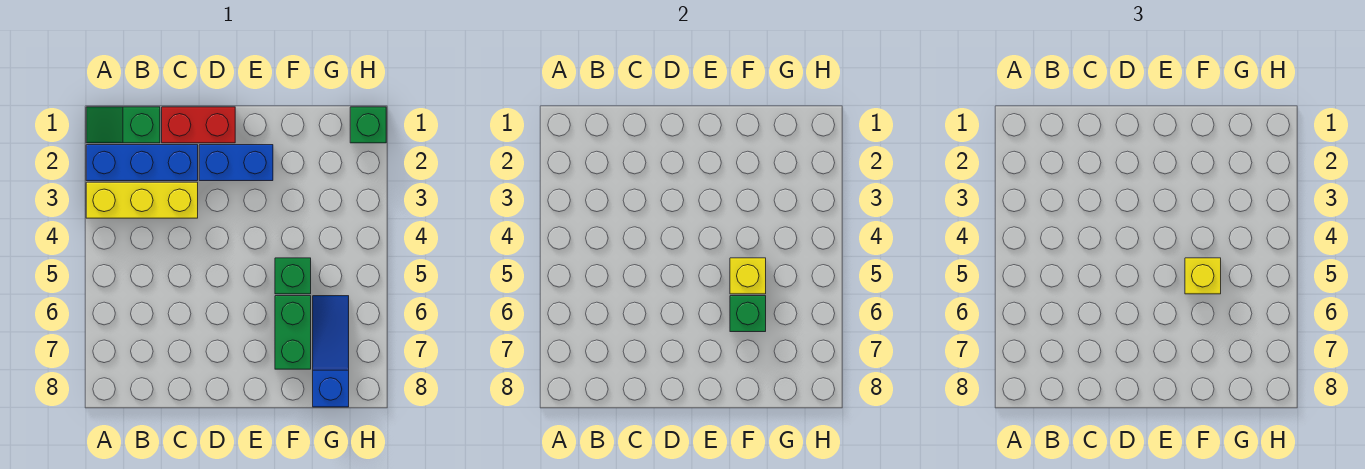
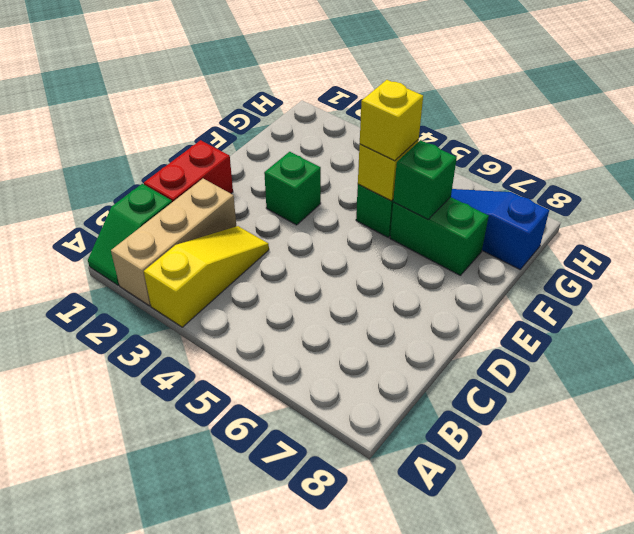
blue 1x3 brick [86,145,198,181] -> tan 1x3 brick [111,179,236,306]
yellow 1x3 brick [86,182,198,218] -> yellow 1x3 slope [144,226,269,327]
blue 1x2 brick [199,145,273,181] -> none
green 1x1 brick [350,107,386,143] -> green 1x1 brick moved to [264,152,321,225]

